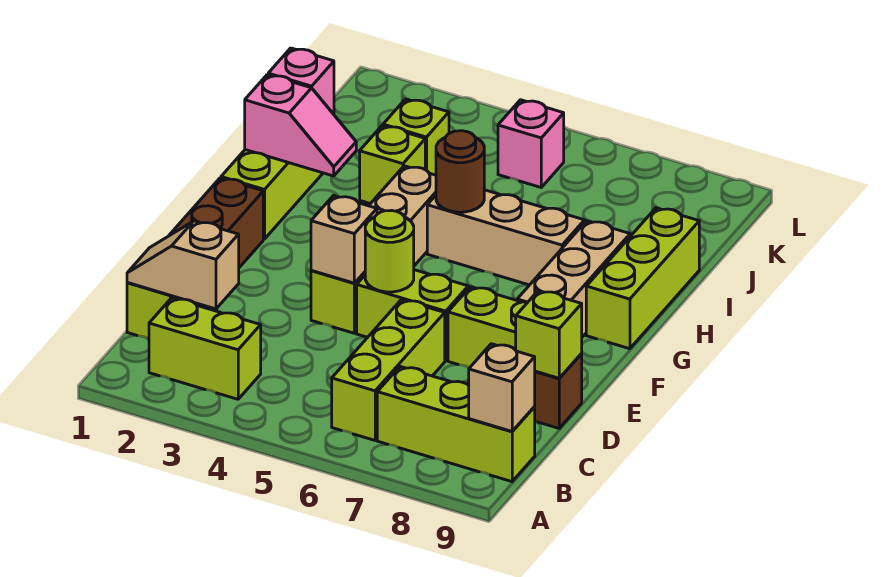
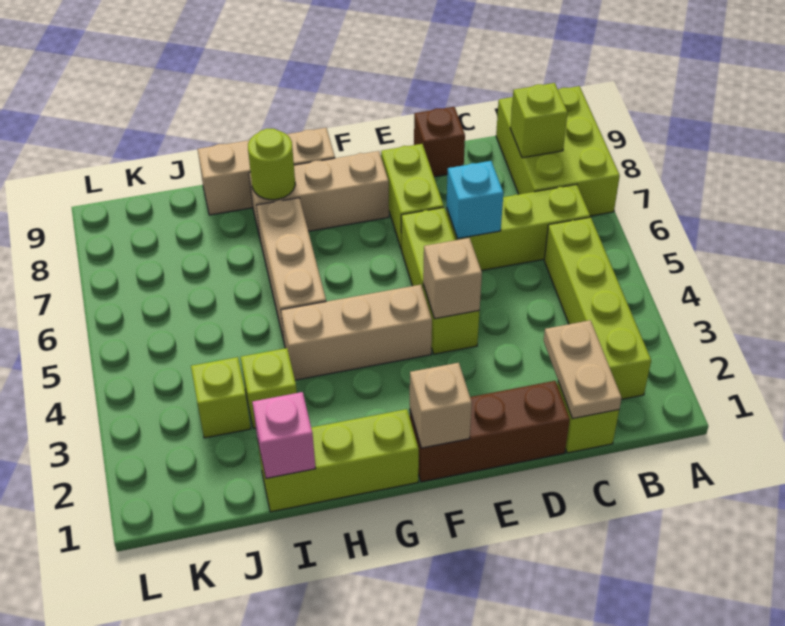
lime 1x2 brick [149,298,261,399] -> lime 1x4 brick [544,217,651,399]
lime 1x3 brick [377,367,535,482] -> lime 2x3 brick [496,86,620,216]
tan 1x1 brick [469,344,535,431] -> tan 1x1 brick moved to [410,363,472,448]
tan 1x2 slope [127,221,239,309] -> tan 1x2 plate [544,320,622,419]
none -> cyan 1x1 brick [446,161,503,239]
lime 1x1 brick [516,291,582,378] -> lime 1x1 brick moved to [510,83,568,158]
lime 1x1 round brick [365,211,414,292] -> lime 1x1 round brick moved to [248,129,295,200]
lime 1x3 brick [586,208,699,349] -> tan 1x3 brick [198,128,335,215]
pink 1x2 slope [245,75,356,176] -> none
brown 1x1 round brick [436,131,484,212] -> none
pink 1x1 brick [498,100,564,187] -> none

